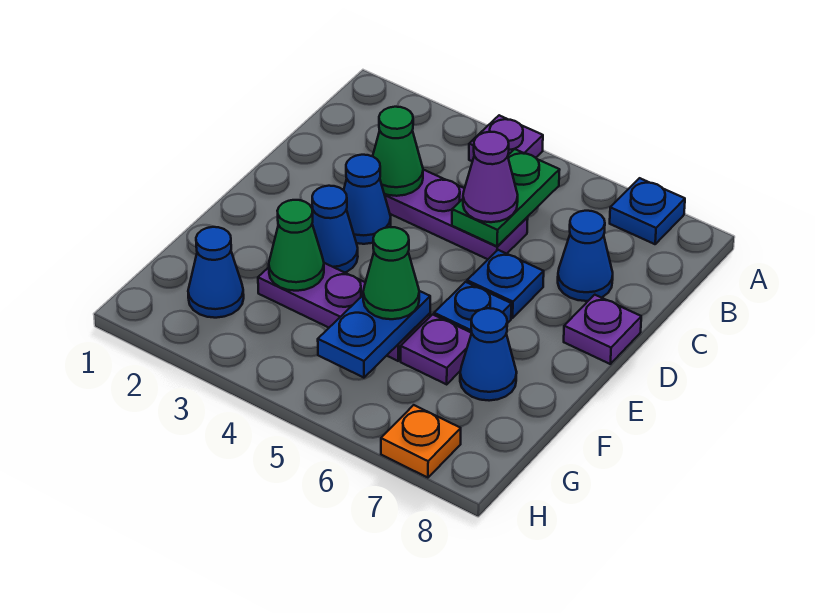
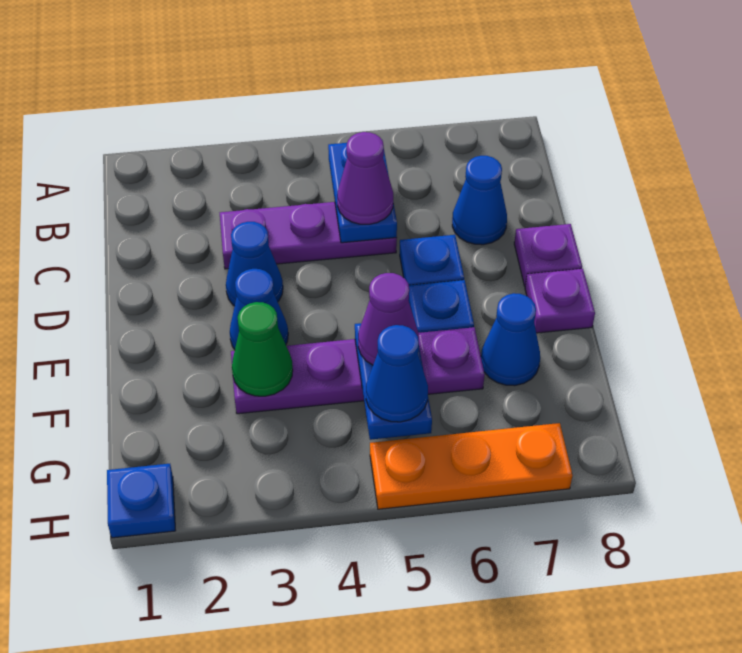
purple 1x1 plate [469,115,543,161] -> purple 1x1 plate moved to [525,269,595,333]
blue 1x1 plate [610,178,685,244] -> blue 1x1 plate moved to [107,464,176,538]
green 1x2 plate [452,149,559,246] -> blue 1x2 plate [328,143,397,243]
green 1x1 cone [373,107,423,196] -> none
green 1x1 cone [363,227,419,319] -> purple 1x1 cone [358,273,419,365]
blue 1x1 cone [188,227,244,318] -> blue 1x1 cone moved to [366,325,428,422]
orange 1x1 plate [381,405,461,478] -> orange 1x3 plate [370,423,573,509]

